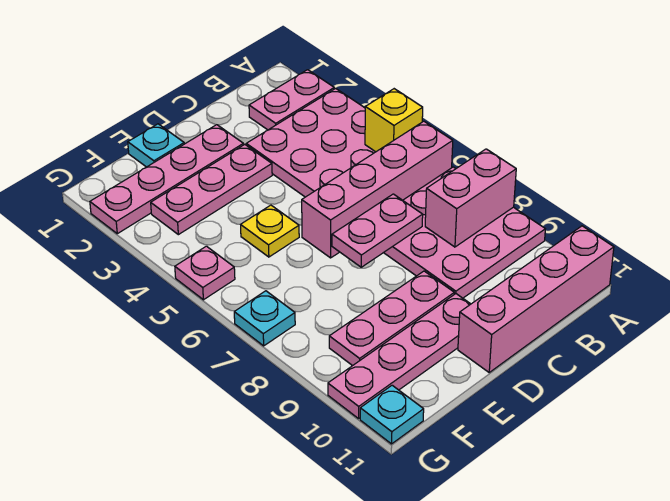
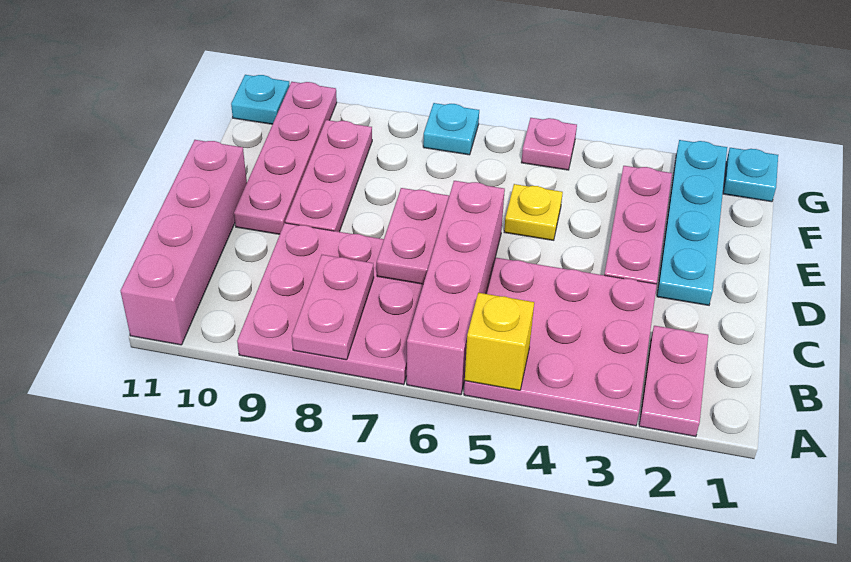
pink 1x2 brick [425,149,516,247] -> pink 1x2 plate [292,255,374,360]
pink 1x4 plate [90,125,243,234] -> cyan 1x4 plate [657,140,727,305]
cyan 1x1 plate [128,124,184,167] -> cyan 1x1 plate moved to [723,148,778,202]

